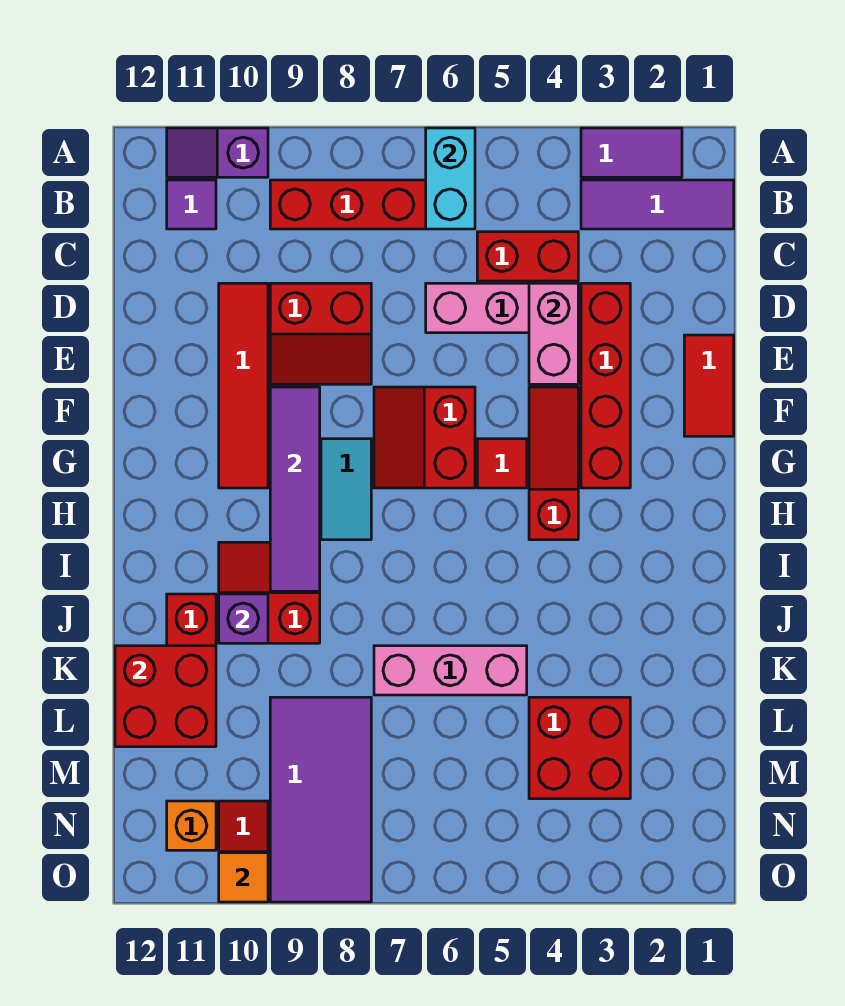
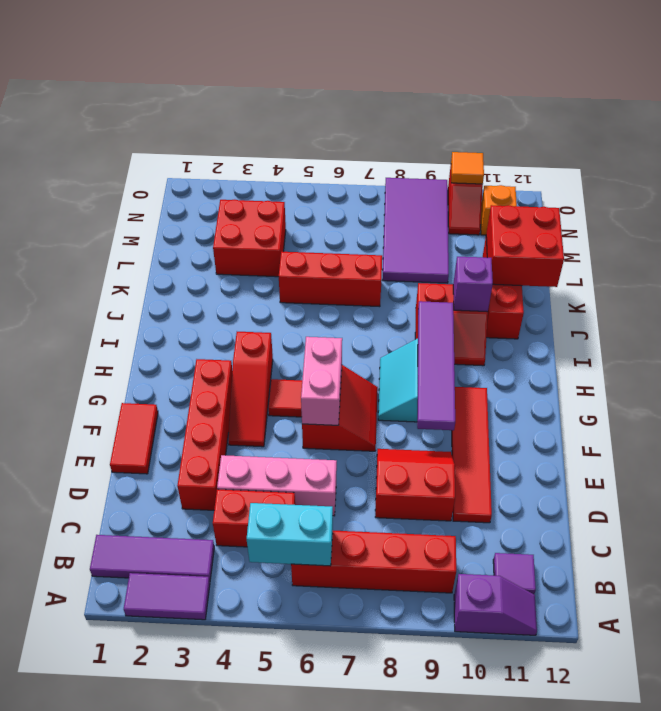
cyan 1x2 brick [426,128,475,229] -> cyan 1x2 brick turned to [247,503,333,566]
pink 1x2 brick [529,283,578,384] -> pink 1x2 brick moved to [301,337,342,425]
pink 1x3 brick [374,646,527,695] -> red 1x3 brick [279,252,382,307]

